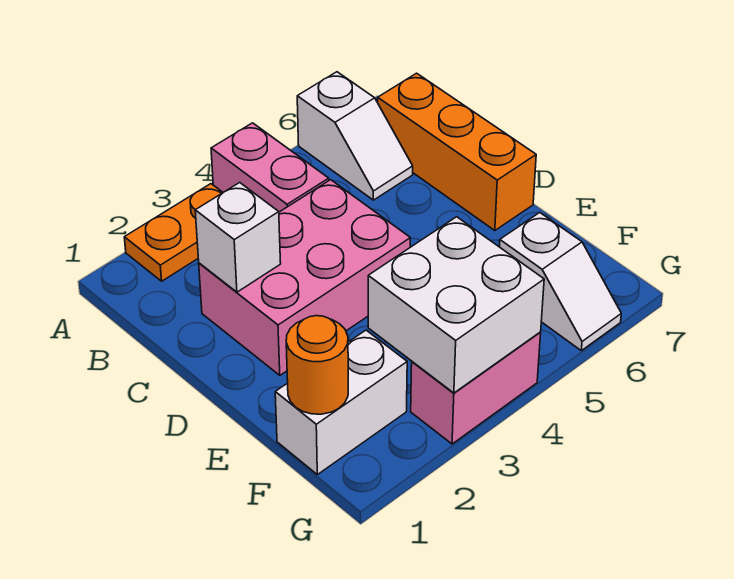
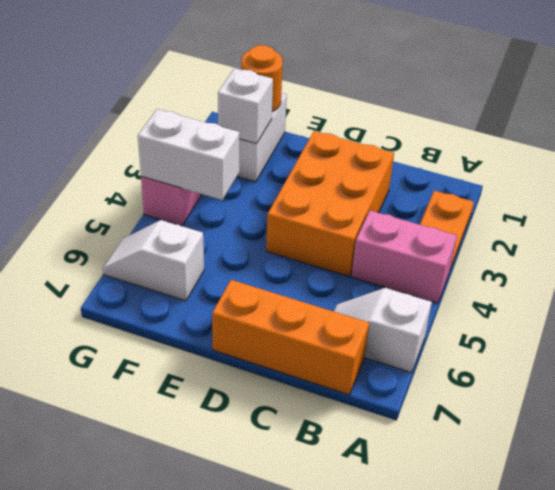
pink 2x3 brick [199,180,410,375] -> orange 2x3 brick [266,131,394,276]
white 1x1 brick [195,183,281,292] -> white 1x1 brick moved to [218,68,273,144]
white 2x2 brick [368,217,544,393] -> white 1x2 brick [138,109,240,200]

